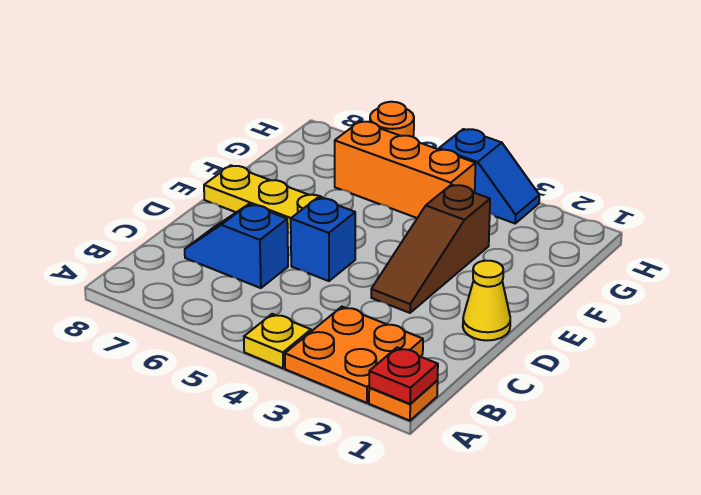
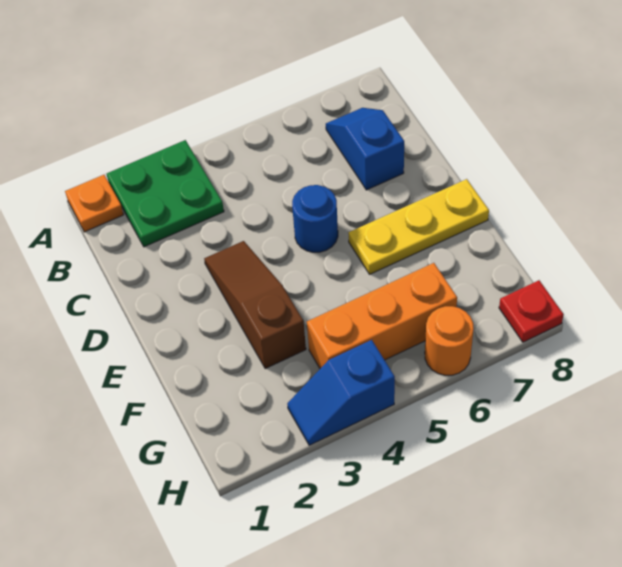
red 1x1 plate [369,347,438,404] -> red 1x1 plate moved to [499,280,564,342]
orange 2x2 plate [285,307,423,403] -> green 2x2 plate [107,140,224,247]
yellow 1x1 plate [244,314,311,368] -> none
blue 1x2 slope [185,204,288,288] -> blue 1x2 slope turned to [326,108,404,190]
yellow 1x1 cone [463,261,510,340] -> none
blue 1x1 brick [291,198,355,281] -> blue 1x1 round brick [292,185,338,252]

